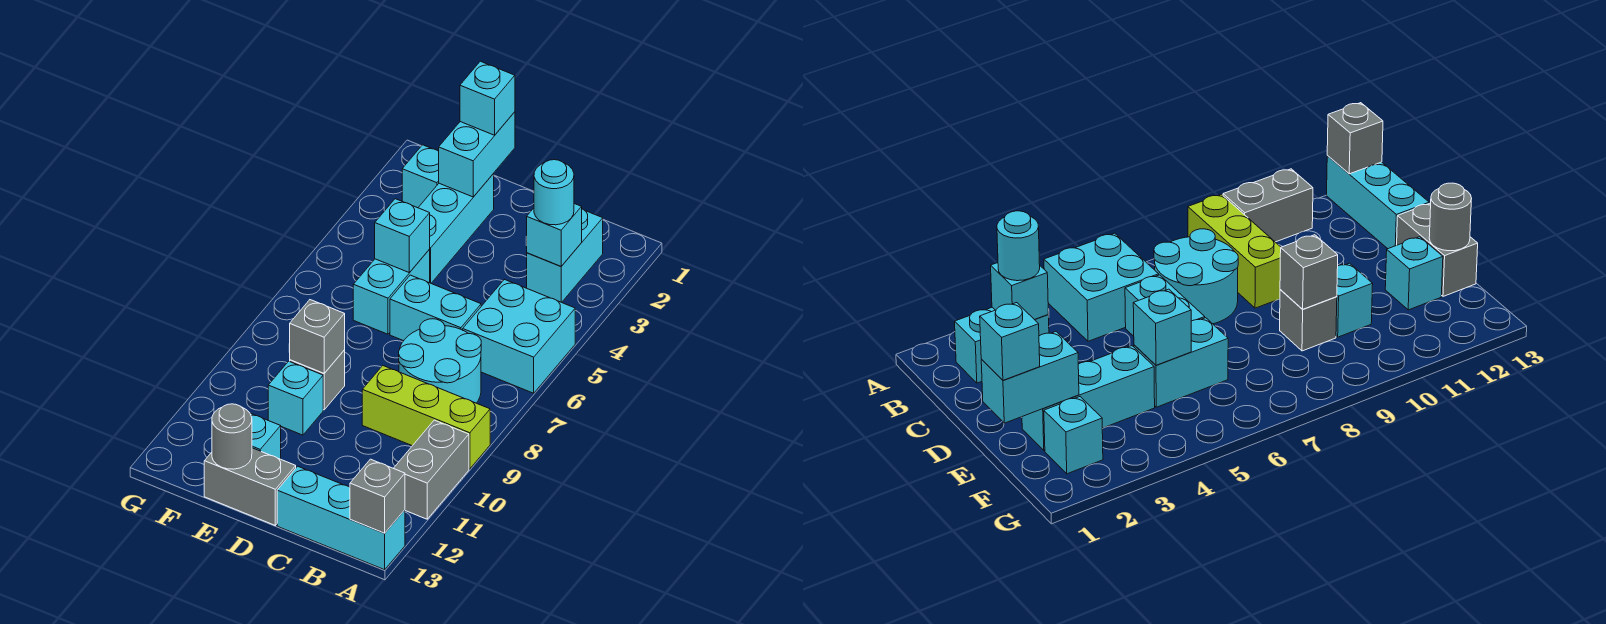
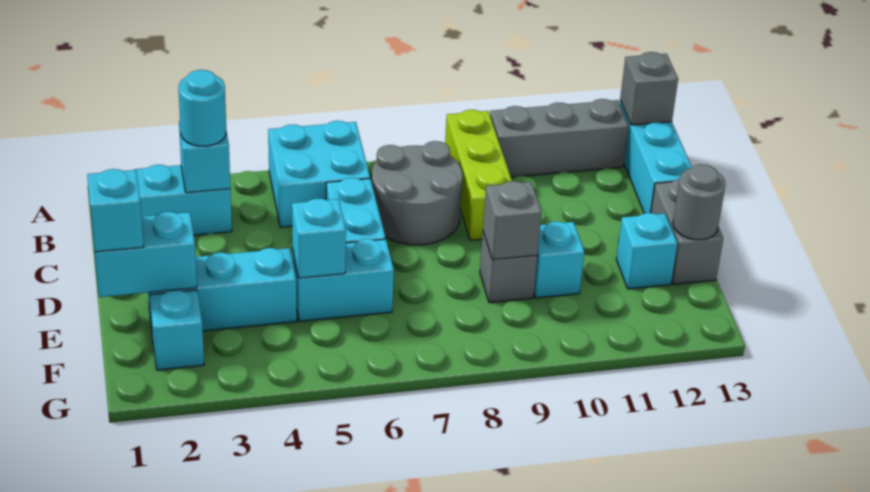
grey 1x2 brick [394,420,469,519] -> grey 1x3 brick [490,99,629,177]
cyan 2x2 round brick [399,319,481,403] -> grey 2x2 round brick [372,141,463,245]

